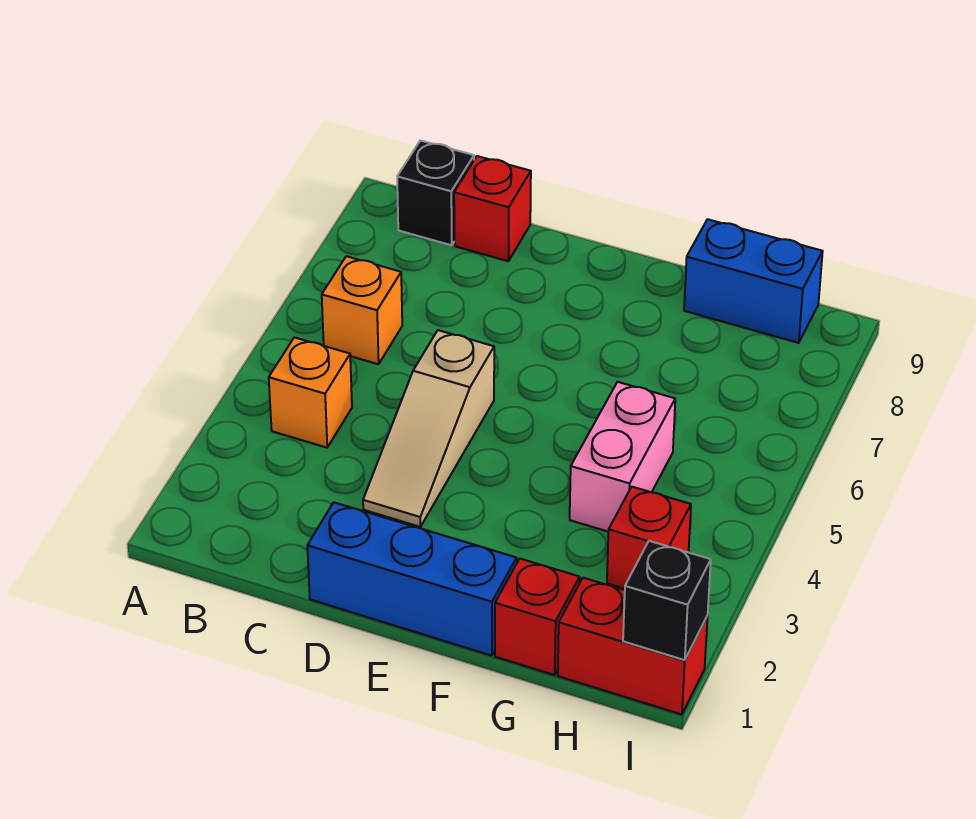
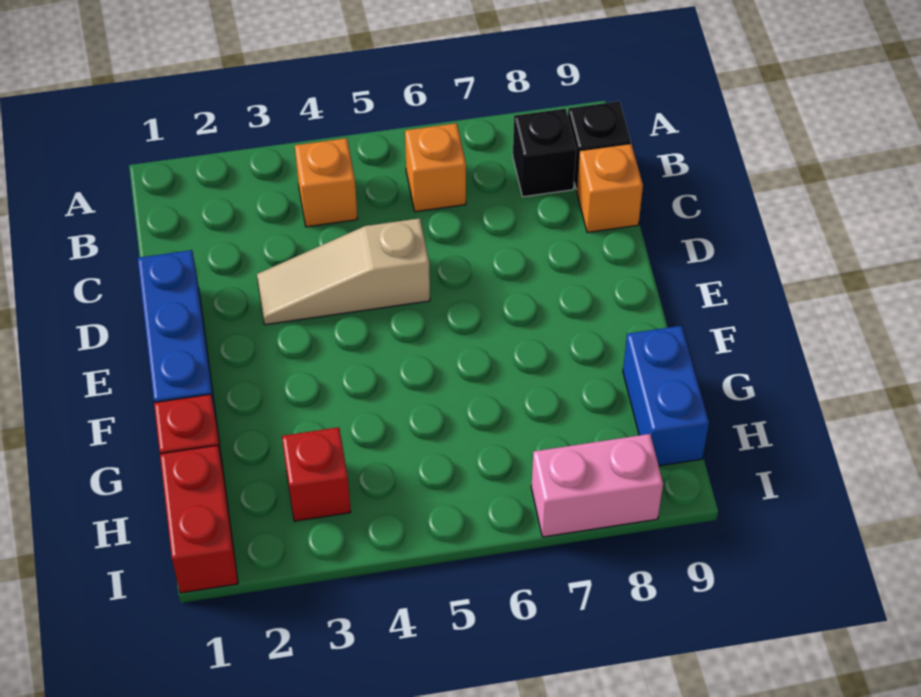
red 1x1 brick [454,156,531,261] -> orange 1x1 brick [577,144,643,233]
pink 1x2 brick [570,382,675,531] -> pink 1x2 brick moved to [531,434,663,537]
black 1x1 brick [623,541,711,660] -> black 1x1 brick moved to [513,109,576,197]

